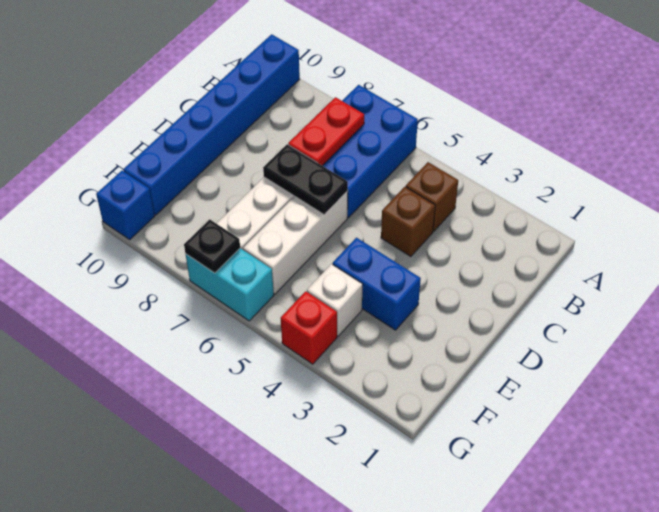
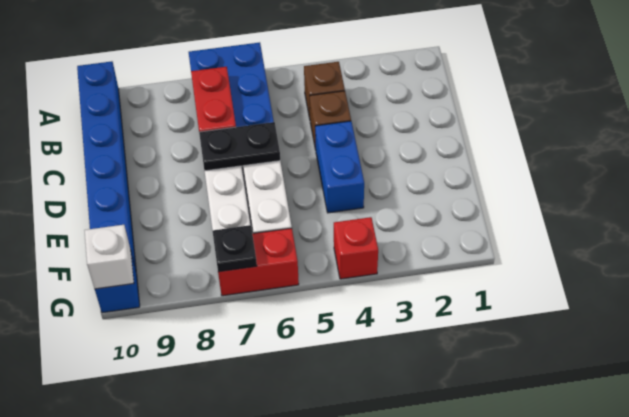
blue 1x2 brick [333,238,421,330] -> blue 1x2 brick turned to [315,121,364,213]
white 1x1 brick [307,264,363,336] -> white 1x1 brick moved to [85,225,134,289]
cyan 1x2 brick [186,248,274,321] -> red 1x2 brick [218,228,299,296]

